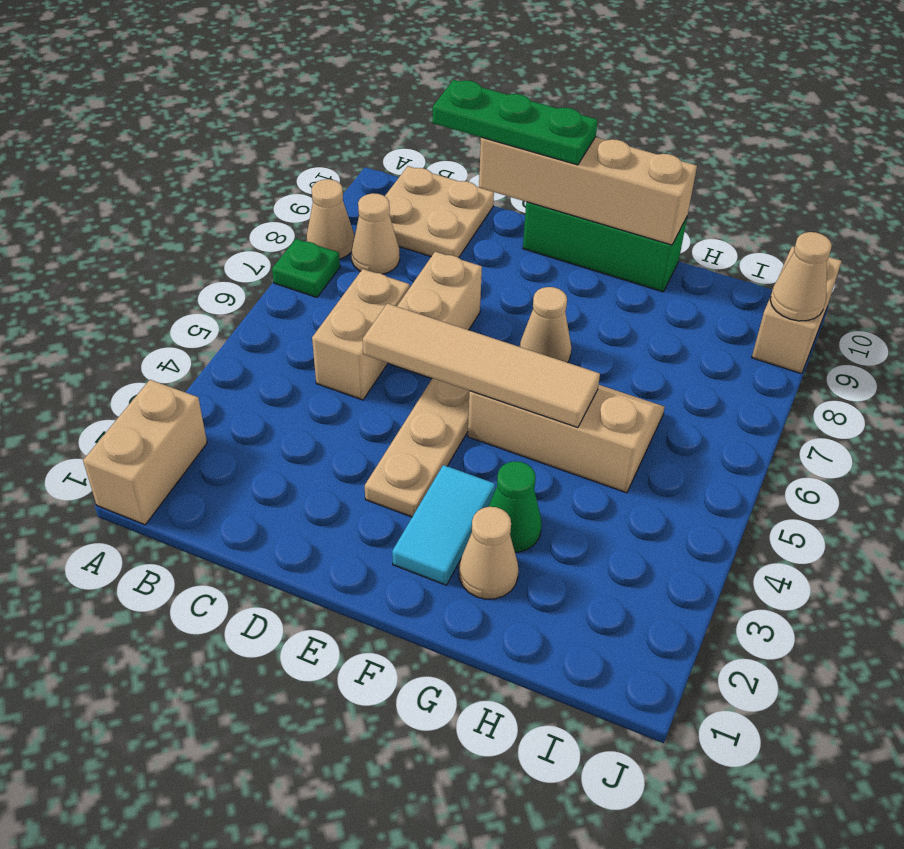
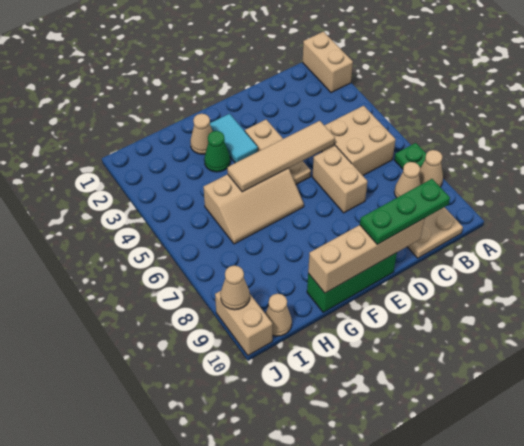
tan 1x2 brick [312,269,410,400] -> tan 2x2 brick [322,106,396,175]
tan 1x1 cone [520,287,571,363] -> tan 1x1 cone moved to [265,294,292,336]

